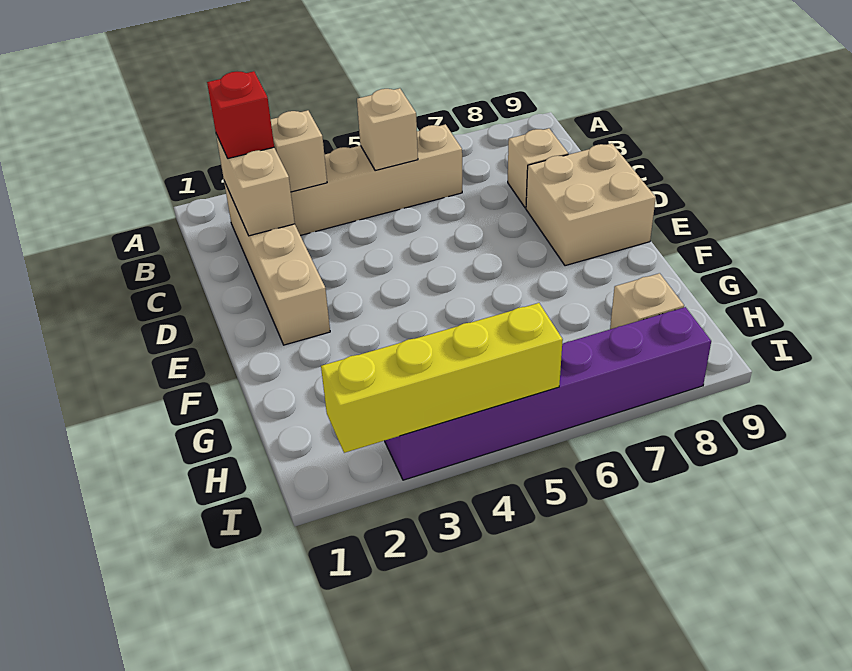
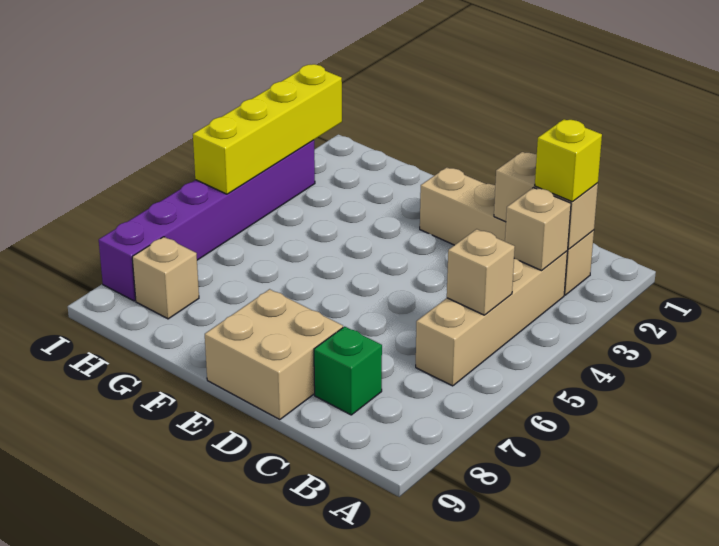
red 1x1 brick [207,71,274,158] -> yellow 1x1 brick [535,119,602,202]
tan 1x1 brick [508,128,568,208] -> green 1x1 brick [314,327,382,415]

